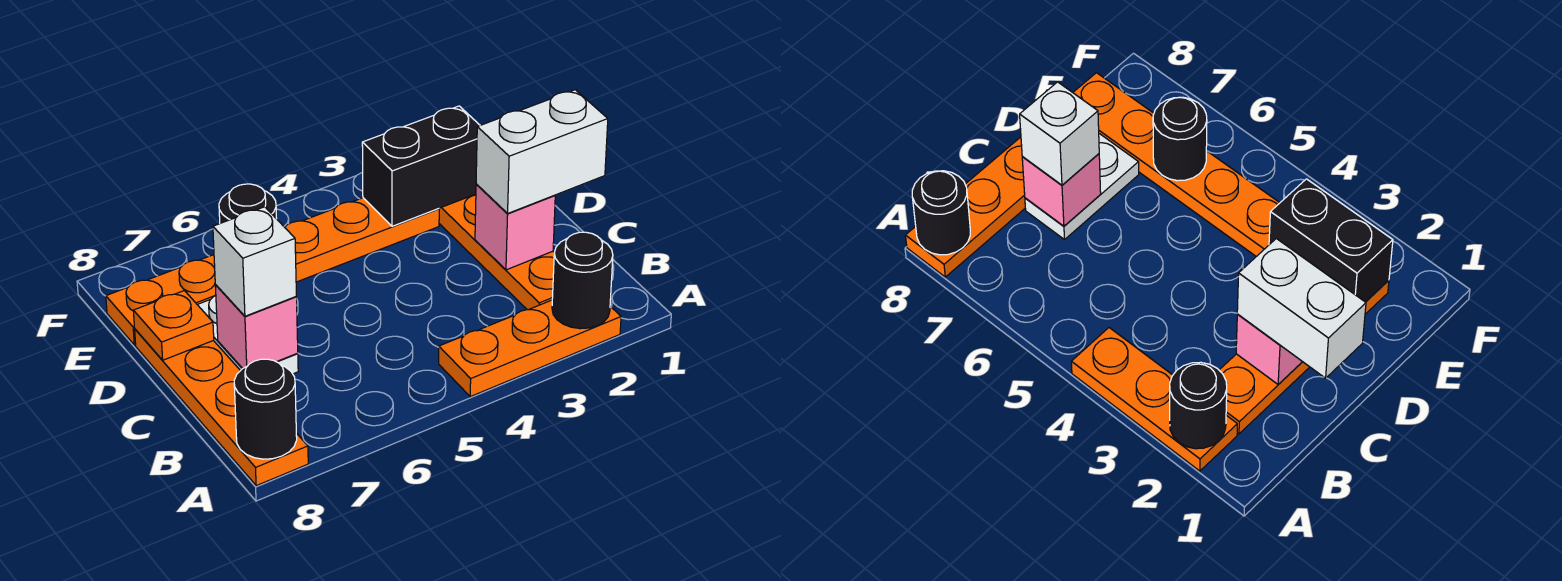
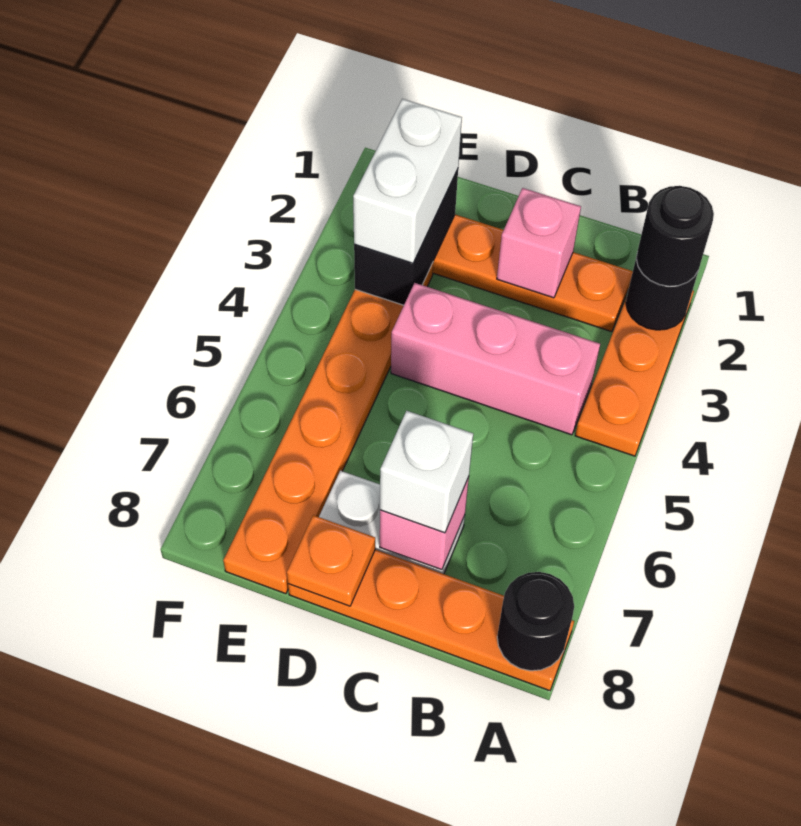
none -> pink 1x3 brick [391,283,600,435]
white 1x2 brick [476,90,608,213] -> white 1x2 brick moved to [353,99,462,263]
black 1x1 round brick [219,184,277,223] -> black 1x1 round brick moved to [636,186,714,286]

